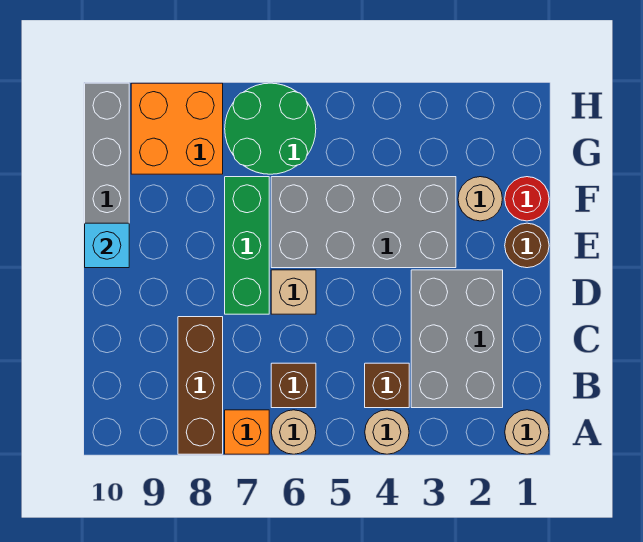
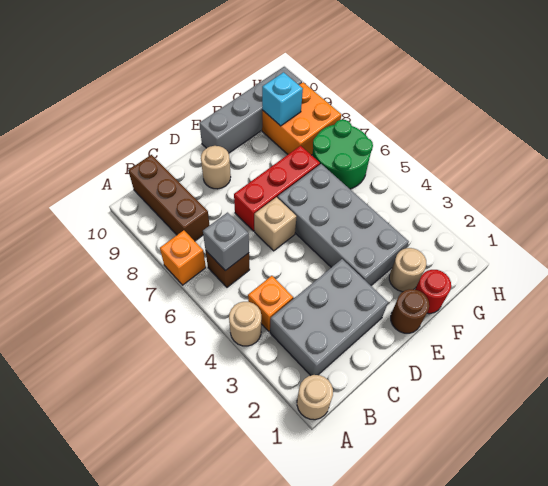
tan 1x1 round brick [271,410,316,454] -> tan 1x1 round brick moved to [201,146,231,189]
brown 1x3 brick [178,317,223,454] -> brown 1x3 brick turned to [128,155,210,241]
brown 1x1 brick [365,363,409,408] -> orange 1x1 brick [248,276,293,331]
none -> grey 1x1 brick [203,213,249,271]
green 1x3 brick [225,177,269,314] -> red 1x3 brick [234,146,320,231]
cyan 1x1 brick [85,223,129,268] -> cyan 1x1 brick moved to [262,72,303,126]

